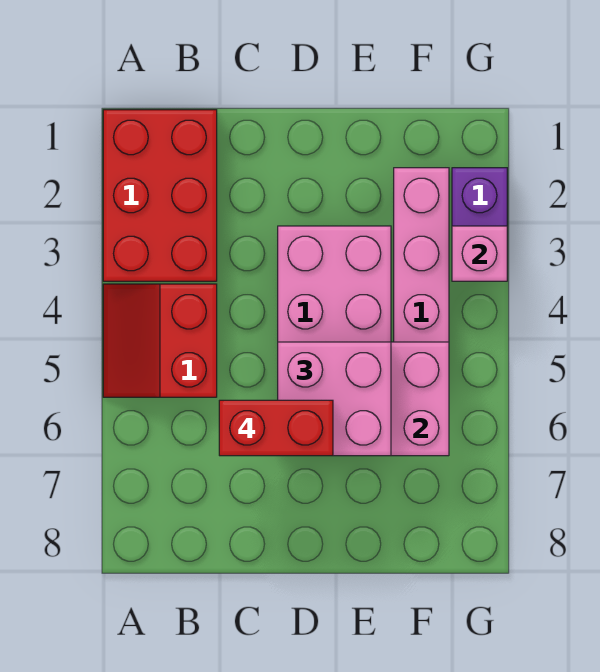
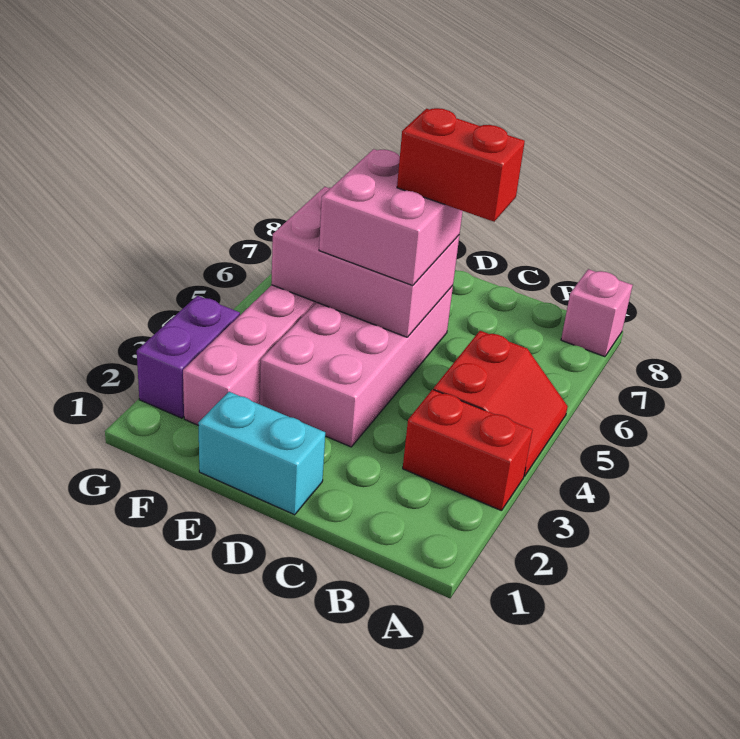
red 2x3 brick [103,110,217,281] -> red 1x2 brick [403,389,533,511]
none -> cyan 1x2 brick [198,392,325,515]
pink 1x1 brick [452,226,507,281] -> pink 1x1 brick moved to [561,269,633,357]

